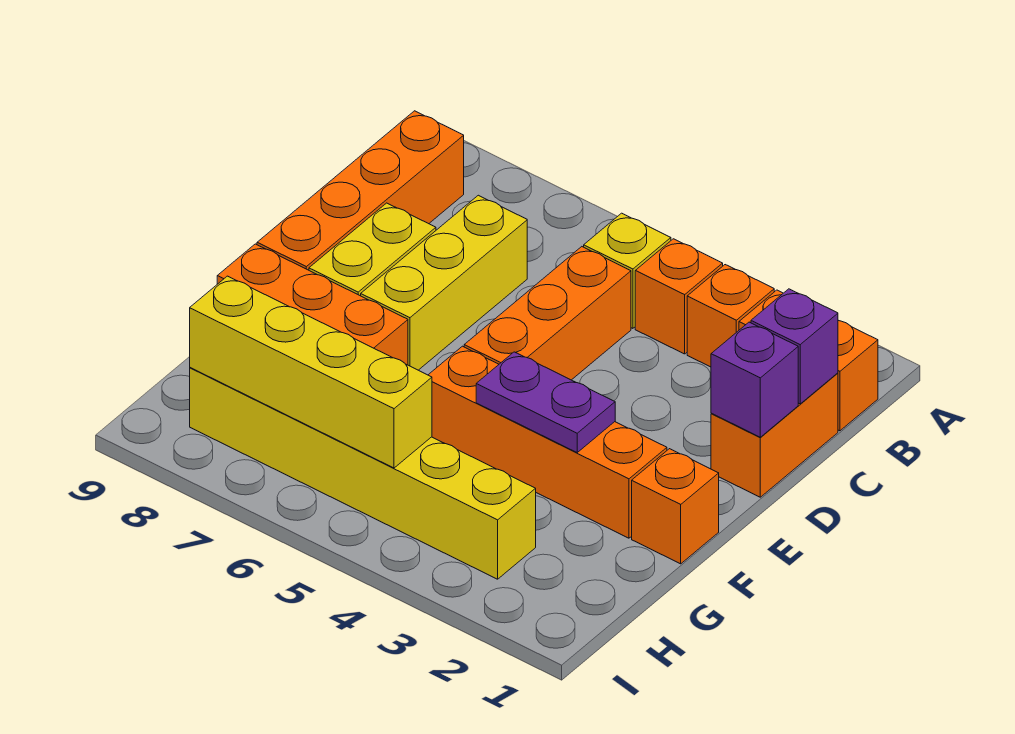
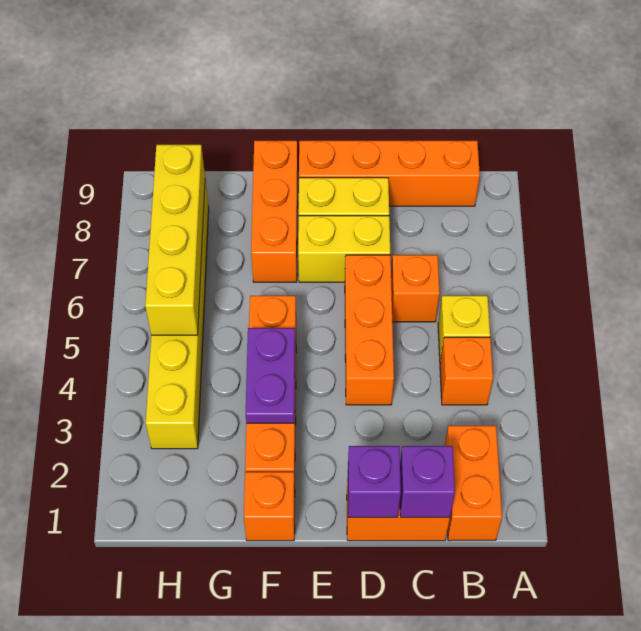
orange 1x1 brick [687,265,774,367] -> orange 1x1 brick moved to [391,255,440,322]
orange 1x3 brick [464,247,631,380] -> orange 1x3 brick turned to [345,255,394,405]
yellow 1x3 brick [361,195,527,370] -> yellow 1x2 brick [298,216,390,282]

